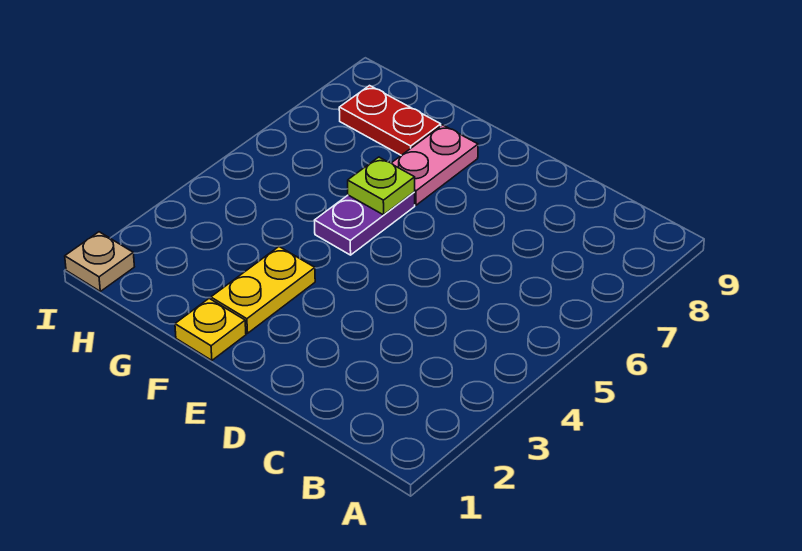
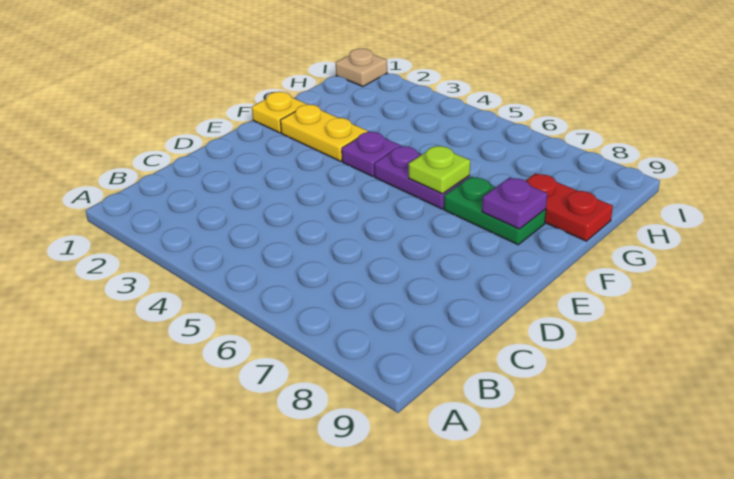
none -> purple 1x1 plate [342,132,400,176]
pink 1x2 plate [391,125,478,205] -> green 1x2 plate [444,177,546,245]
none -> purple 1x1 plate [482,177,547,229]
red 1x2 plate [339,86,441,155] -> red 1x2 plate turned to [526,173,613,241]

